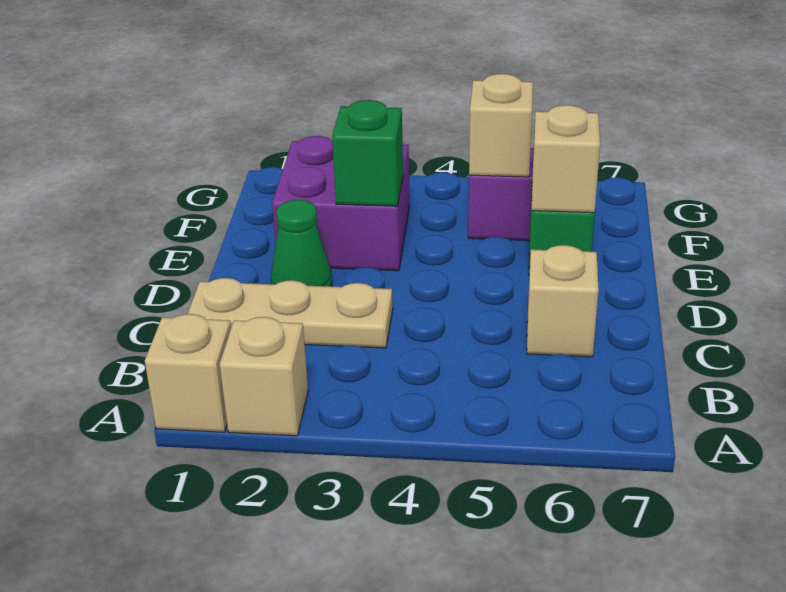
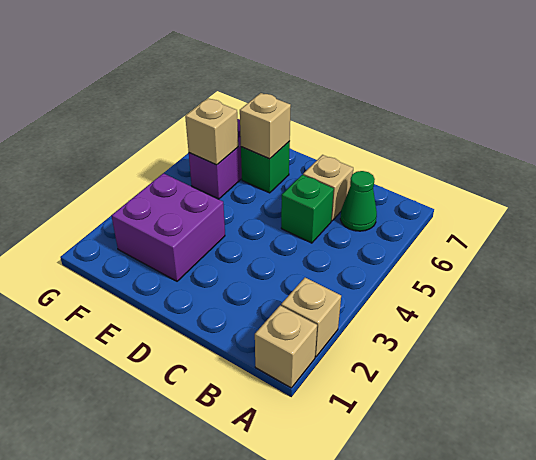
tan 1x3 plate [188,278,393,348] -> none
green 1x1 cone [271,200,332,287] -> green 1x1 cone moved to [340,171,377,231]
green 1x1 brick [332,100,403,206] -> green 1x1 brick moved to [281,175,334,243]

